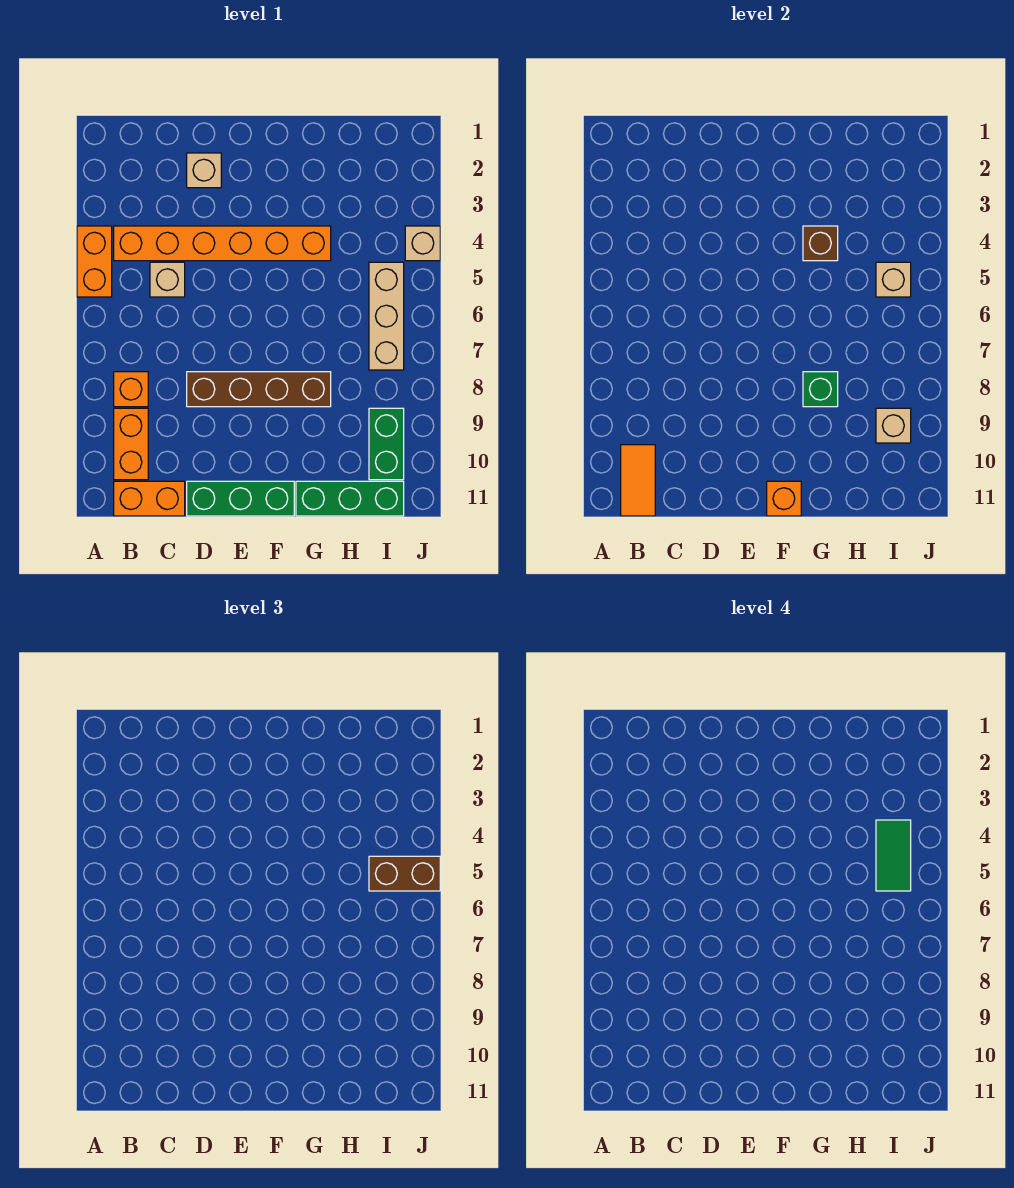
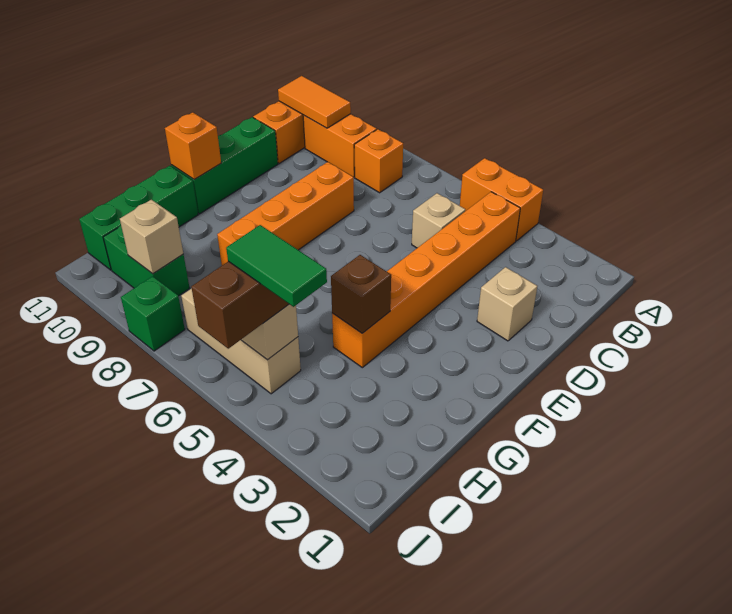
brown 1x4 brick [187,372,331,407] -> orange 1x4 brick [217,162,354,265]
green 1x1 brick [803,372,838,407] -> green 1x1 brick moved to [121,276,185,351]
tan 1x1 brick [405,226,440,261] -> none

